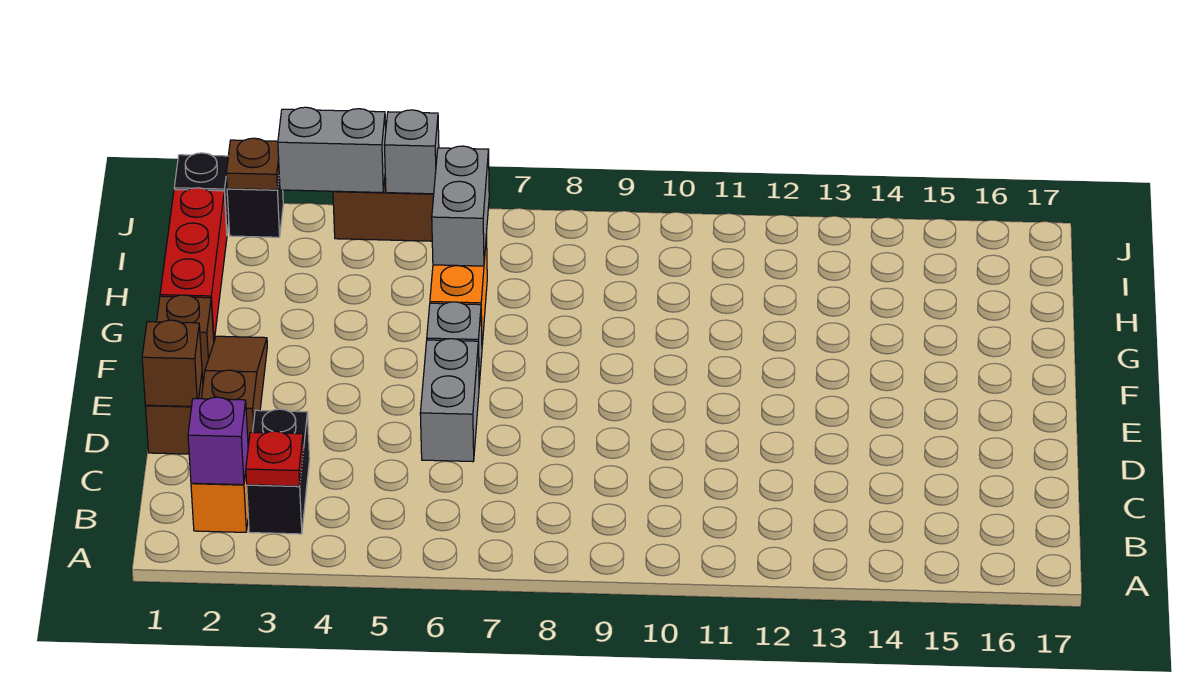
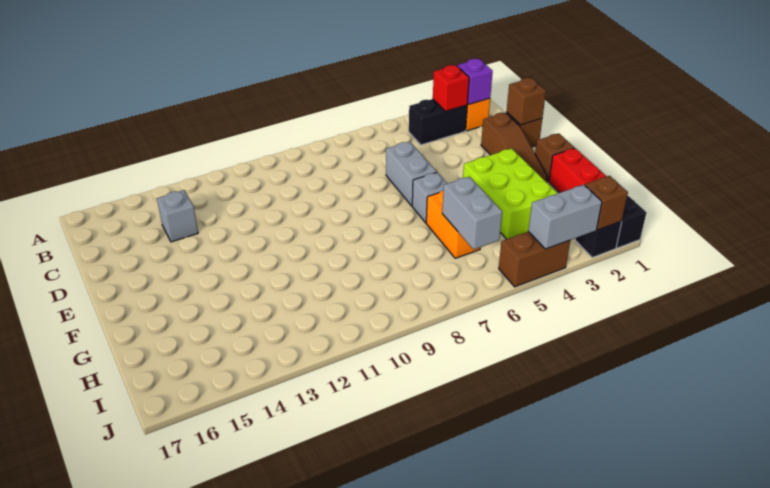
black 1x2 brick [247,409,310,534] -> black 1x2 brick turned to [409,99,467,145]
red 1x1 plate [246,431,304,486] -> red 1x1 brick [433,65,469,111]
none -> lime 2x3 brick [463,148,558,239]
brown 1x1 plate [226,138,279,190] -> brown 1x1 brick [585,176,628,230]
grey 1x1 brick [384,110,439,194] -> grey 1x1 brick moved to [157,190,198,242]

